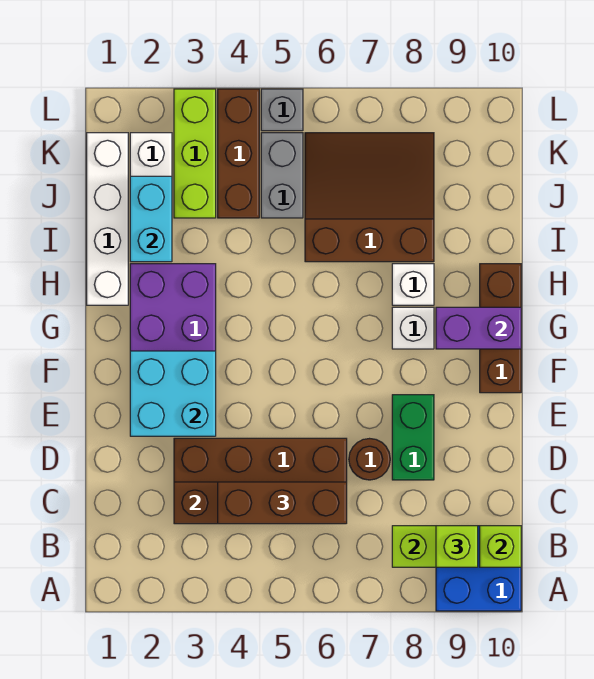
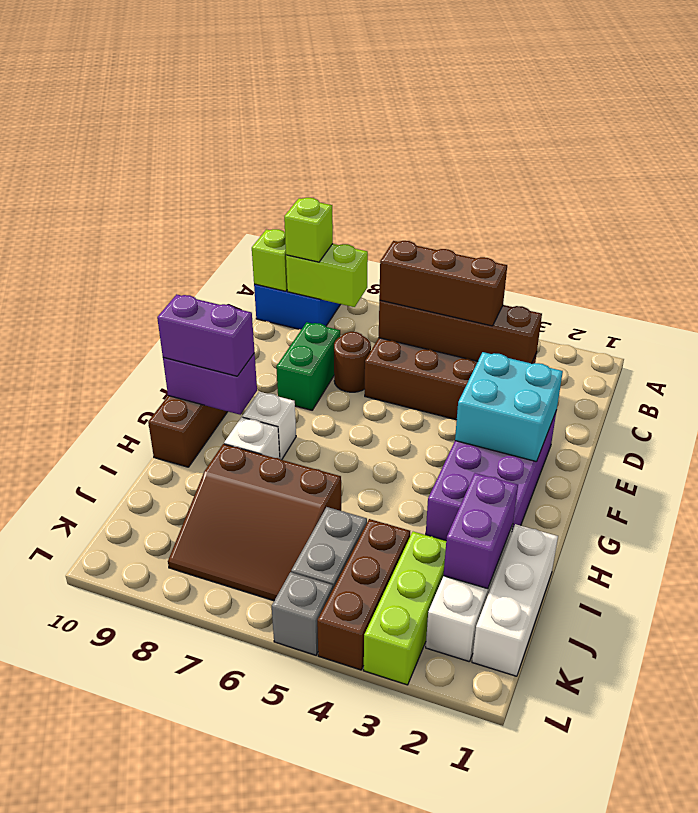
none -> purple 1x2 brick [157,294,255,376]
white 1x4 brick [87,133,128,305] -> white 1x3 brick [472,524,558,676]
cyan 1x2 brick [130,176,172,262] -> purple 1x2 brick [444,473,518,589]

